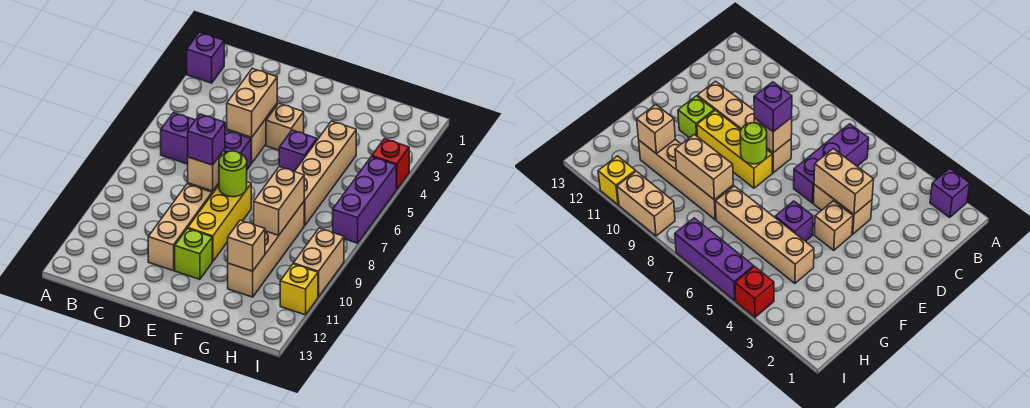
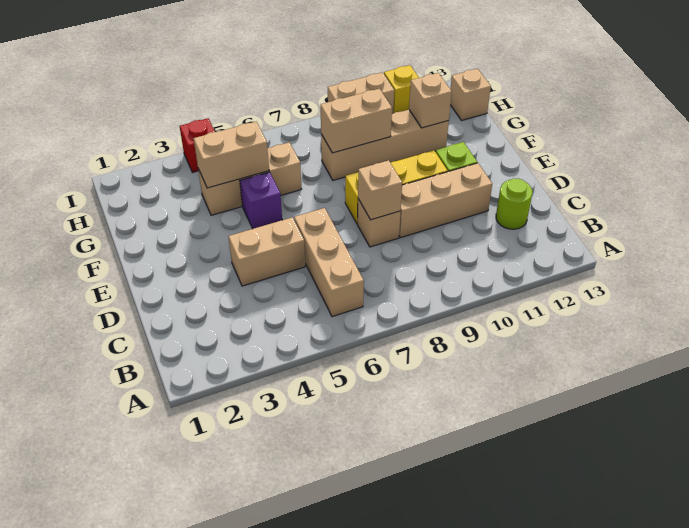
purple 1x1 brick [187,32,224,83] -> none
purple 1x3 brick [161,113,251,169] -> tan 1x3 brick [294,208,364,317]
tan 1x2 brick [227,69,277,137] -> tan 1x2 brick moved to [194,122,269,188]
purple 1x1 brick [188,114,225,165] -> none
tan 1x1 brick [266,103,304,150] -> tan 1x1 brick moved to [450,69,491,120]
lime 1x1 round brick [219,151,247,197] -> lime 1x1 round brick moved to [496,178,532,229]
tan 1x4 brick [295,121,356,226] -> tan 1x3 brick [198,142,302,215]
purple 1x3 brick [333,157,396,243] -> none

